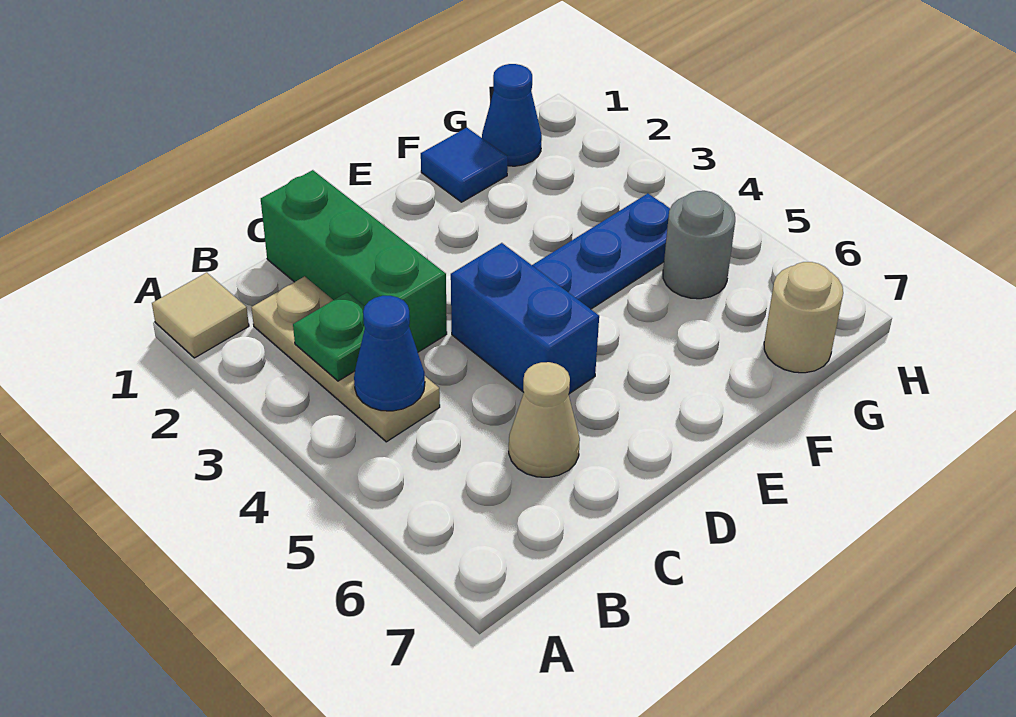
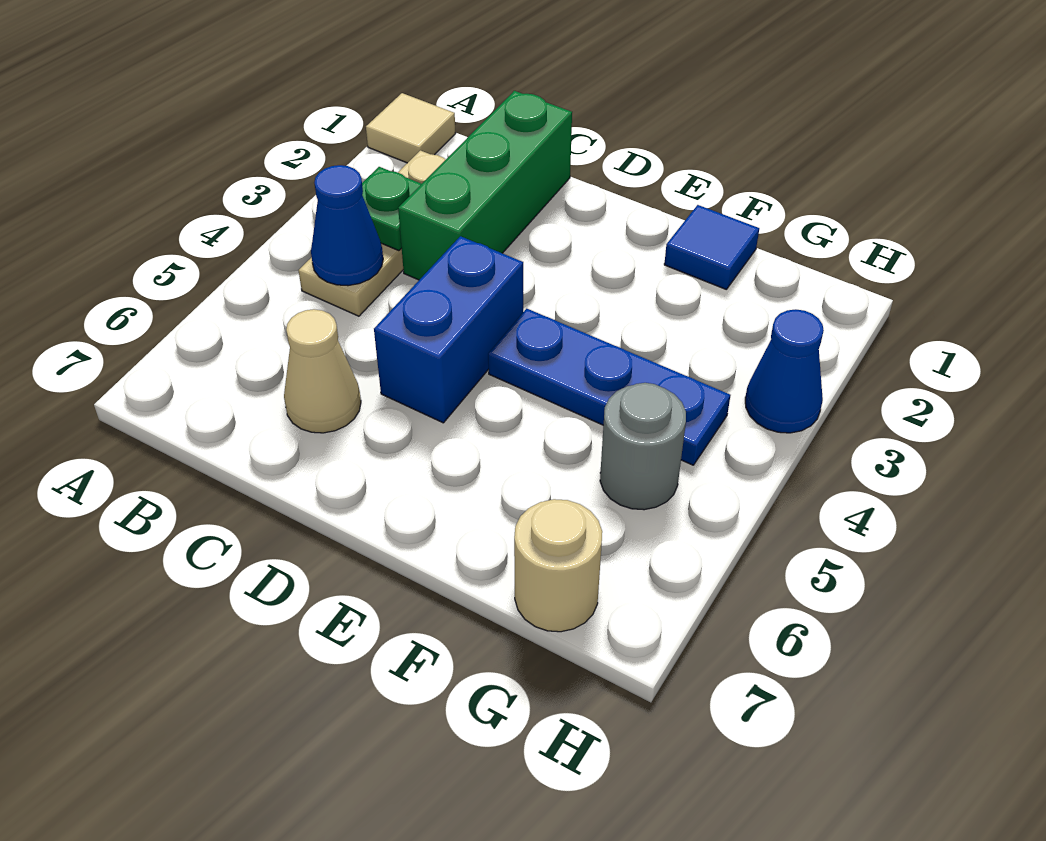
blue 1x1 cone [482,64,542,166] -> blue 1x1 cone moved to [745,309,824,433]

